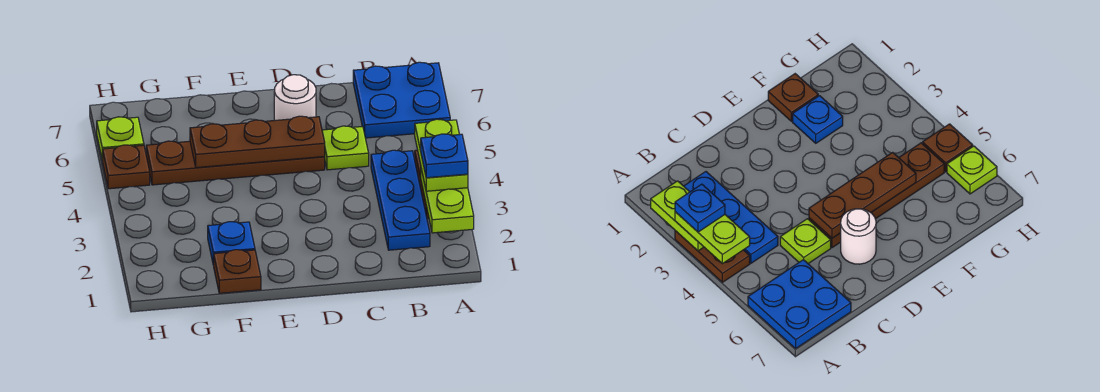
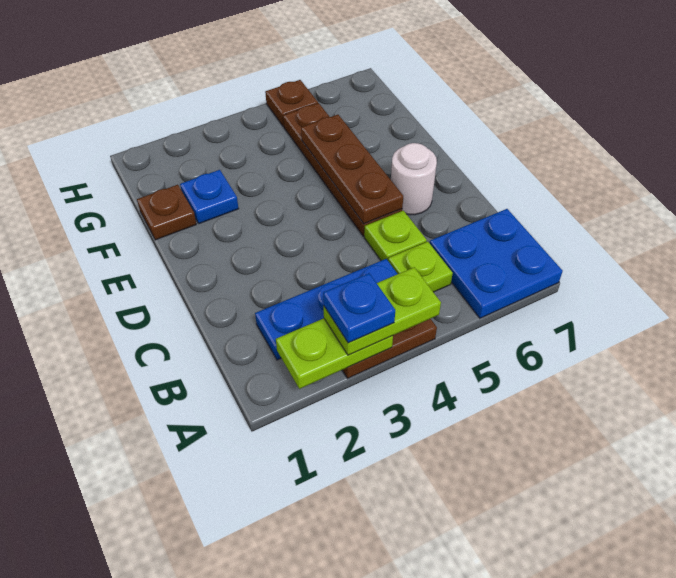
lime 1x1 plate [97,117,144,160] -> lime 1x1 plate moved to [388,242,453,292]

